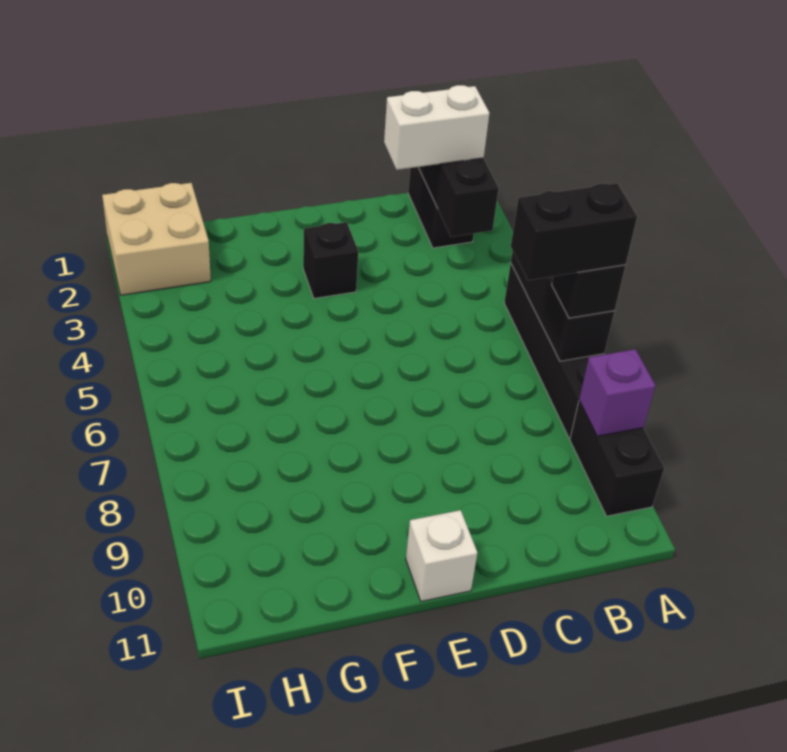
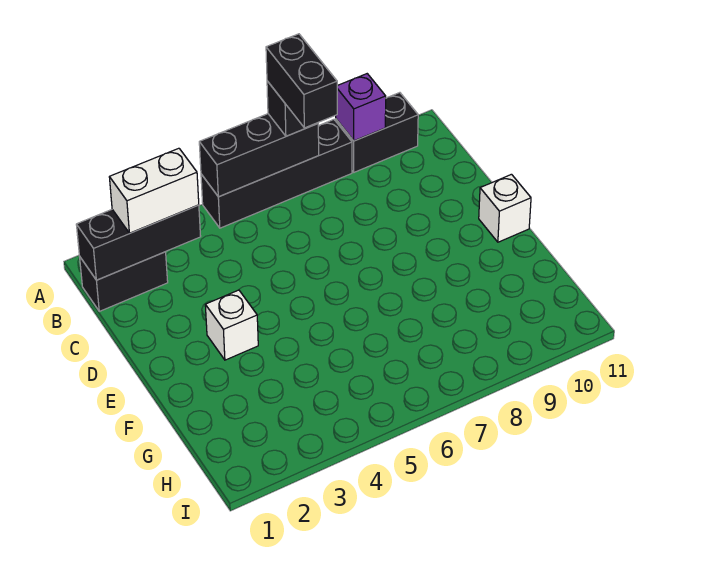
white 1x2 brick [384,85,489,170] -> white 1x2 brick turned to [109,148,199,233]
black 1x1 brick [303,222,358,298] -> white 1x1 brick [205,290,258,360]
tan 2x2 brick [102,183,211,295] -> none

